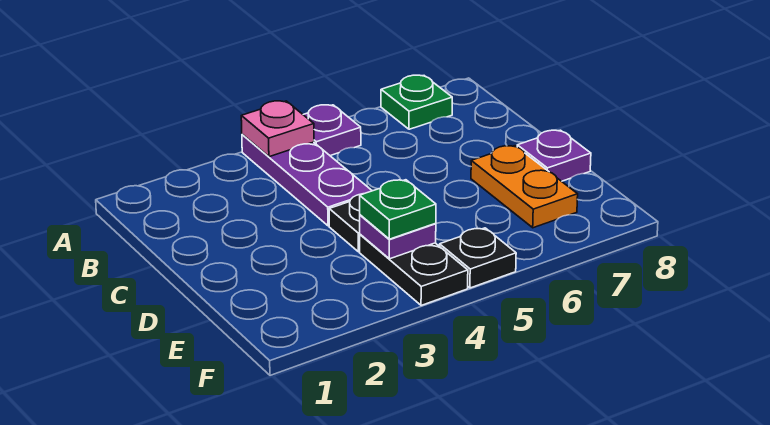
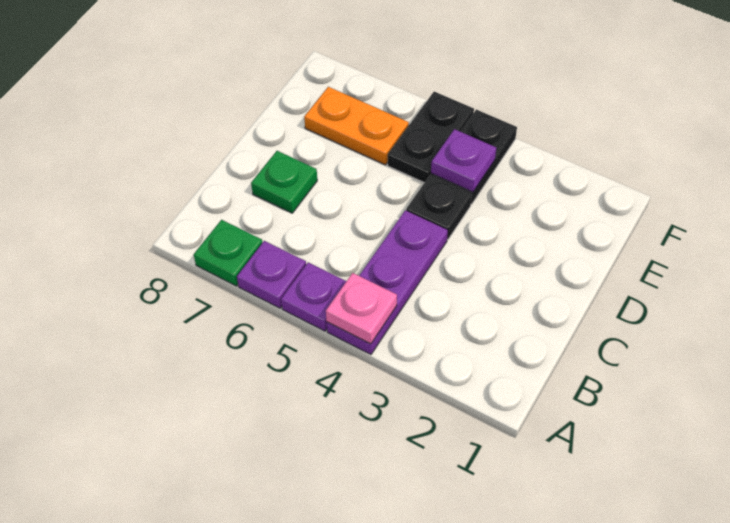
orange 1x2 plate [471,146,578,228] -> orange 1x2 plate turned to [304,87,409,165]
purple 1x1 plate [517,130,591,181] -> purple 1x1 plate moved to [237,241,306,308]
green 1x1 plate [360,180,436,239] -> green 1x1 plate moved to [251,151,317,213]
black 1x1 plate [440,228,516,288] -> black 1x2 plate [388,92,474,183]

